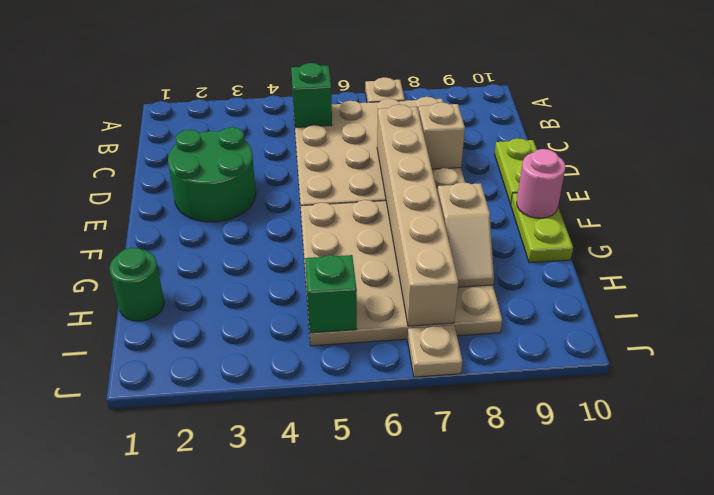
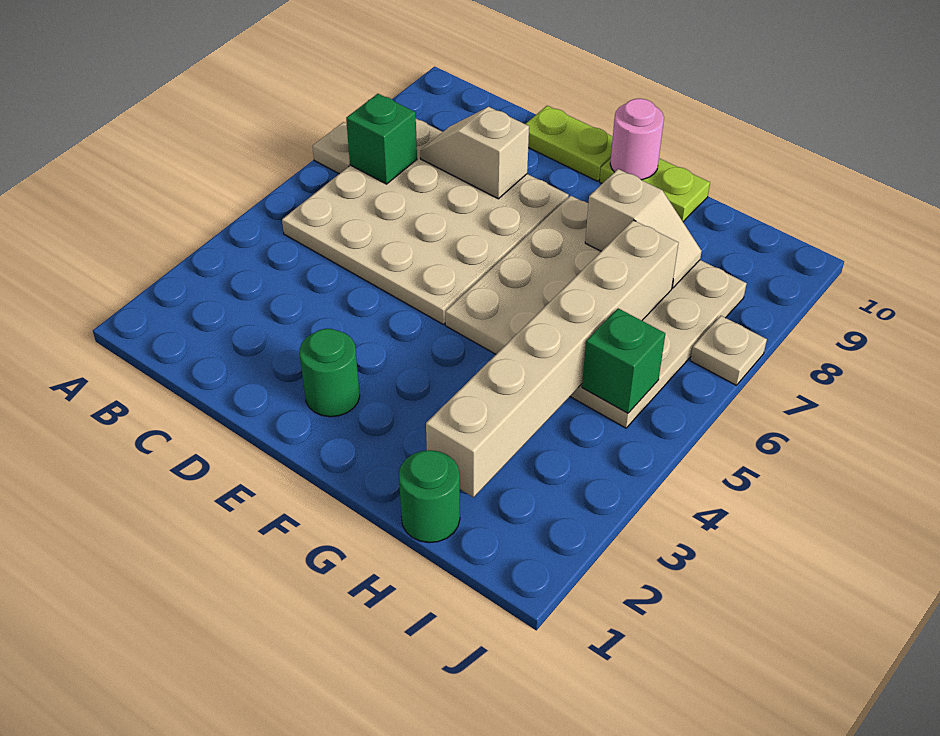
green 1x1 brick [291,63,332,127] -> green 1x1 brick moved to [346,94,417,184]
green 2x2 round brick [168,127,256,222] -> green 1x1 round brick [300,329,360,417]
tan 1x6 brick [377,105,458,326] -> tan 1x6 brick turned to [426,220,678,497]

